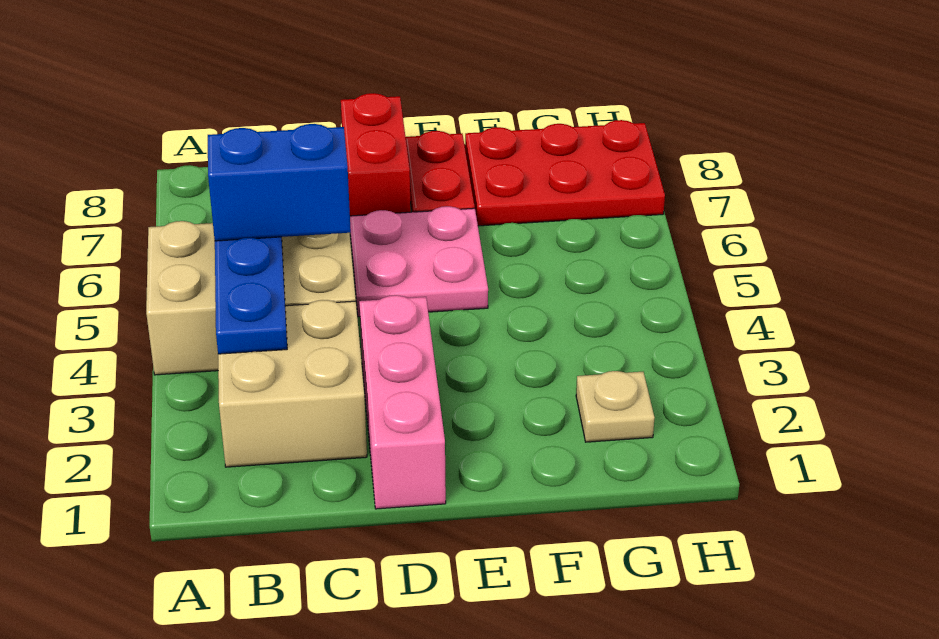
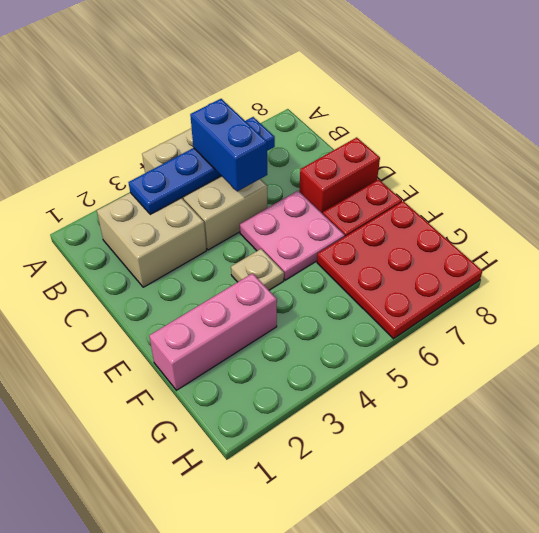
pink 1x3 brick [359,295,446,509] -> pink 1x3 brick moved to [149,273,277,390]
red 2x3 plate [465,120,665,226] -> red 3x3 plate [317,201,482,339]
tan 1x1 plate [576,371,655,442] -> tan 1x1 plate moved to [231,249,284,290]

